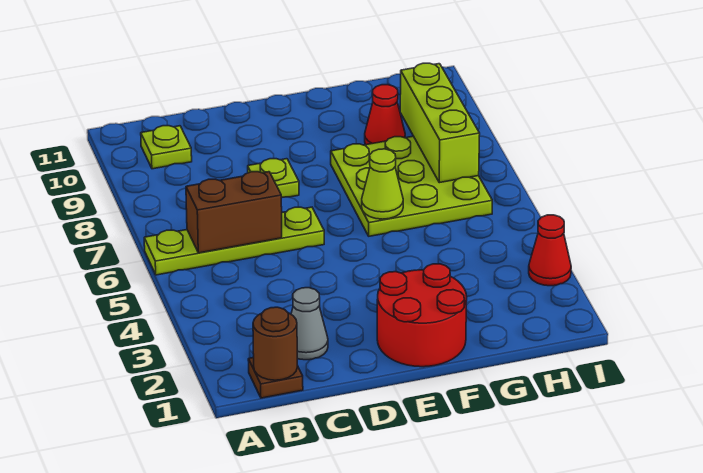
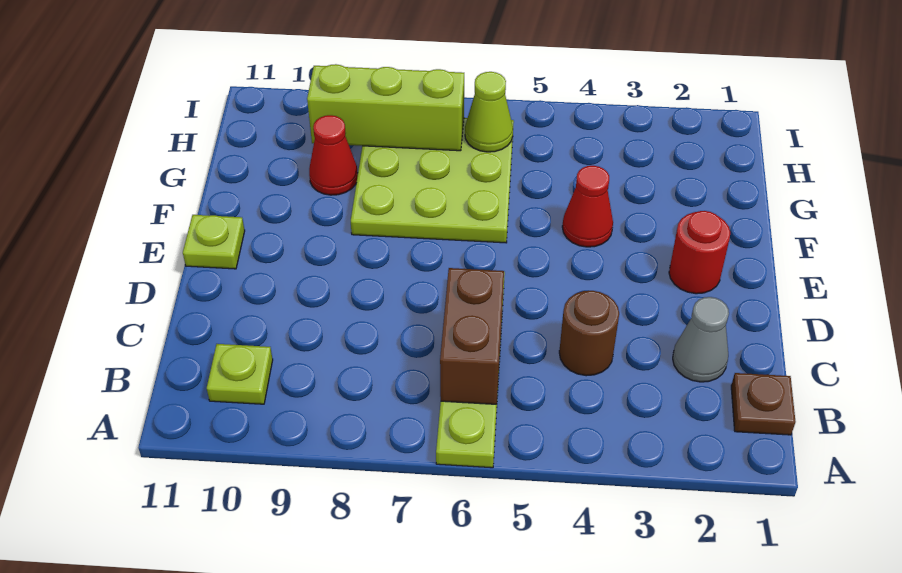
brown 1x1 round brick [253,307,297,380] -> brown 1x1 round brick moved to [559,291,619,376]
lime 1x1 plate [248,159,299,197] -> lime 1x1 plate moved to [183,215,245,269]
red 2x2 round brick [377,264,467,367] -> red 1x1 round brick [669,211,730,294]
lime 1x1 cone [362,149,403,219] -> lime 1x1 cone moved to [465,72,513,152]
red 1x1 cone [529,215,571,286] -> red 1x1 cone moved to [562,166,613,247]

